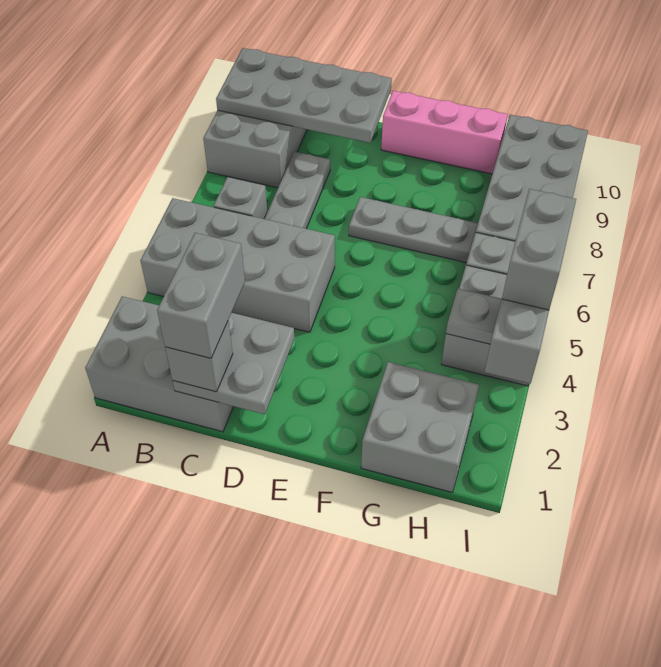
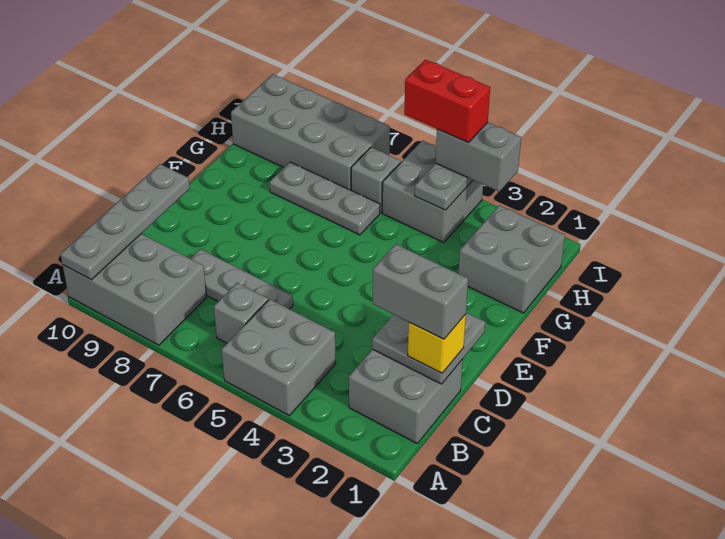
grey 2x3 brick [85,296,234,432] -> grey 2x2 brick [349,349,463,443]
grey 2x4 brick [140,198,335,332] -> grey 2x2 brick [222,299,336,416]
grey 2x4 plate [216,48,392,143] -> grey 1x4 plate [61,164,190,280]
grey 1x1 brick [165,322,233,392] -> yellow 1x1 brick [408,314,466,373]
grey 1x3 plate [349,197,478,263] -> grey 1x3 plate turned to [269,162,380,235]
pink 1x3 brick [381,91,508,174] -> none
grey 1x2 brick [502,189,576,310] -> red 1x2 brick [404,60,490,143]

